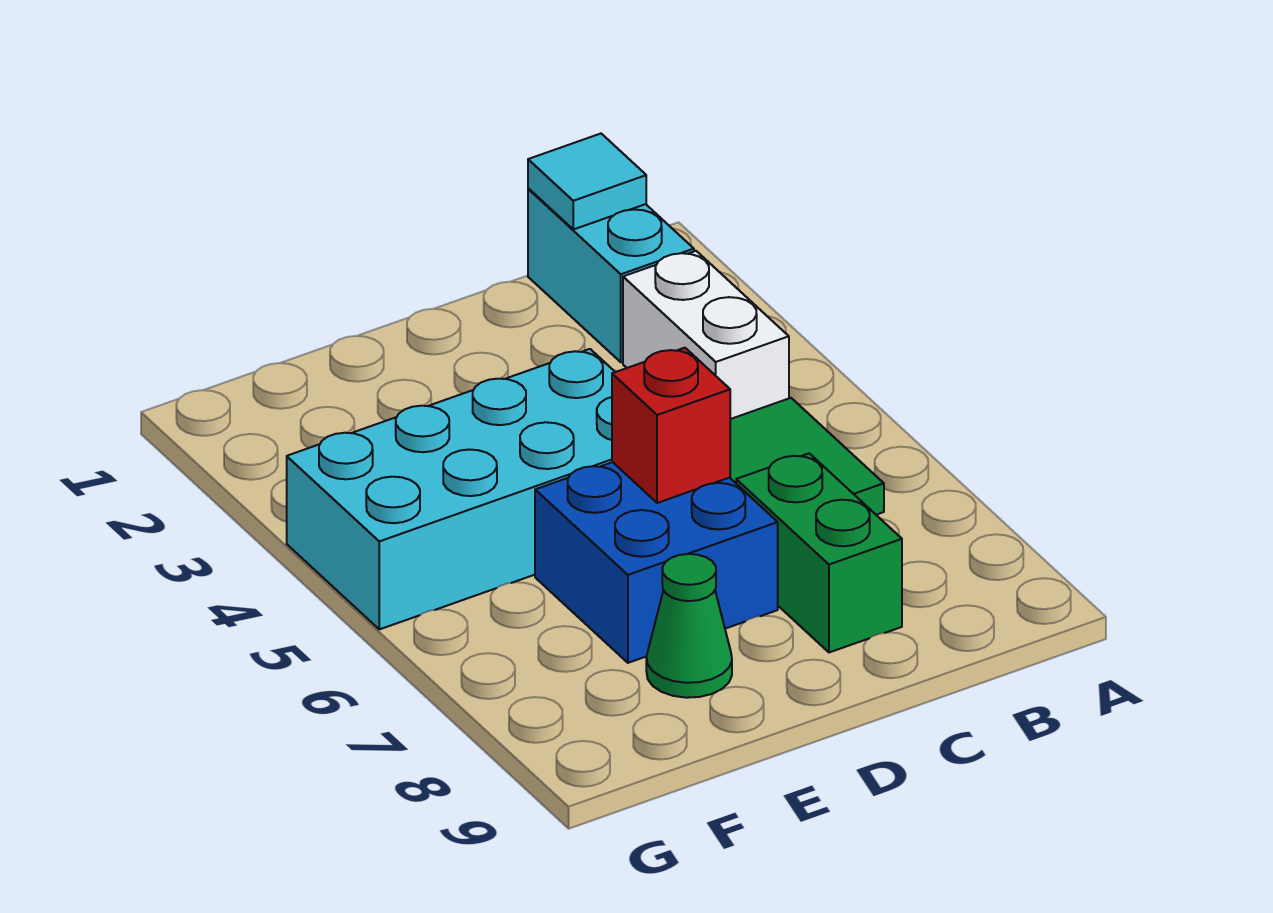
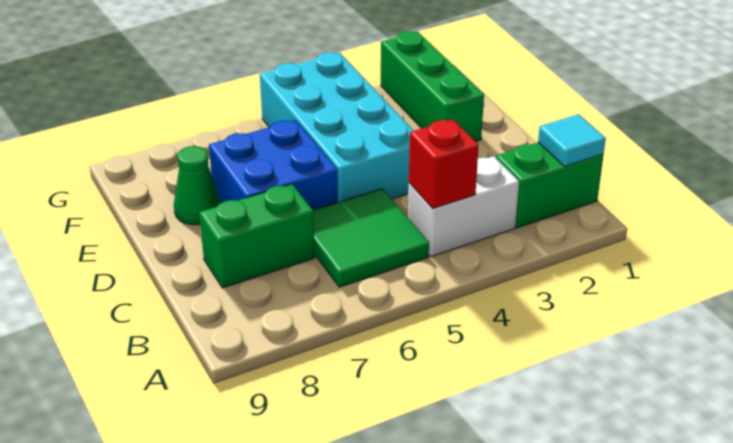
cyan 1x2 brick [528,189,694,362] -> green 1x2 brick [496,143,604,228]
red 1x1 brick [612,348,730,503] -> red 1x1 brick moved to [409,120,478,209]
none -> green 1x3 brick [381,31,484,142]

